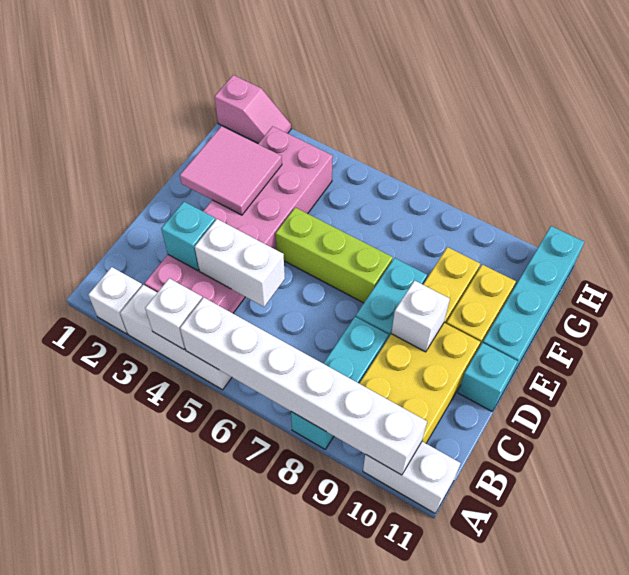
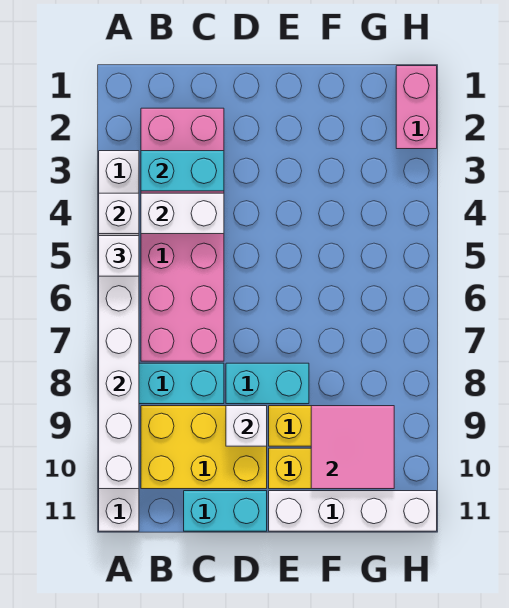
white 1x1 brick [88,267,142,334] -> white 1x1 brick moved to [99,236,139,276]
pink 2x6 brick [145,126,333,313] -> pink 2x6 brick turned to [141,108,224,361]
cyan 1x1 brick [161,202,215,271] -> cyan 1x2 brick [141,151,224,191]
white 1x2 brick [195,219,285,307] -> white 1x2 brick turned to [141,193,224,234]
cyan 1x1 brick [458,343,518,411] -> cyan 1x2 brick [184,491,267,531]
pink 2x2 tile [180,126,282,215] -> pink 2x2 tile moved to [311,406,394,489]
lime 1x3 brick [276,208,393,303] -> none
cyan 1x4 brick [483,226,584,377] -> white 1x4 brick [269,491,437,531]
pink 1x2 slope [215,75,291,143] -> pink 1x2 brick [396,66,437,149]

